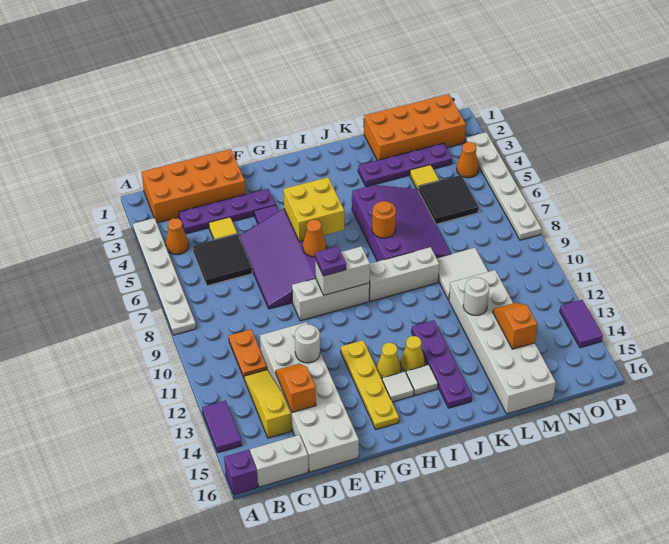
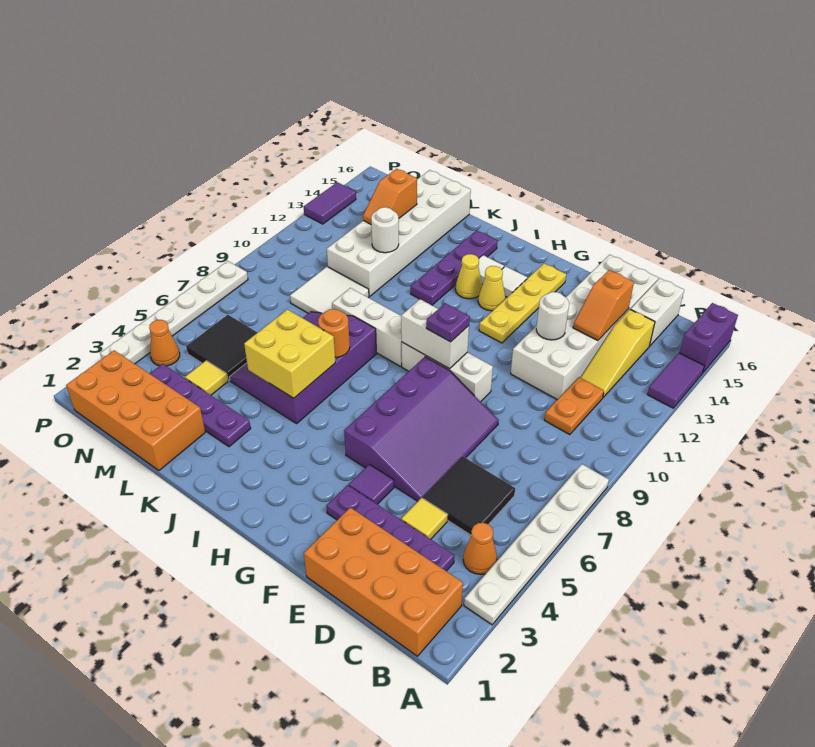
purple 1x1 brick [224,450,258,495] -> purple 1x2 brick [679,303,738,372]
white 1x2 brick [250,435,308,487] -> white 1x2 brick turned to [631,278,684,346]
yellow 2x2 brick [283,177,344,242] -> yellow 2x2 brick moved to [244,309,335,398]
orange 1x1 cone [303,220,326,257] -> none

